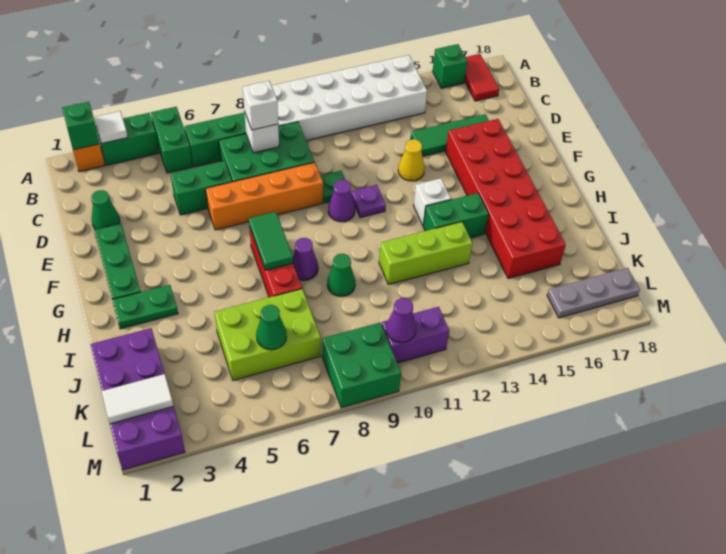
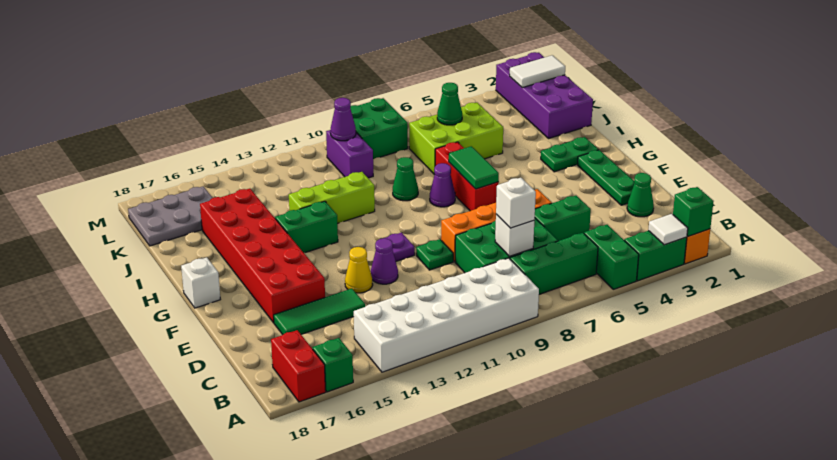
red 1x2 tile [465,54,499,101] -> red 1x2 brick [271,330,326,402]
purple 1x1 cone [328,180,355,222] -> purple 1x1 cone moved to [371,238,398,284]
white 1x1 brick [413,178,451,225] -> white 1x1 brick moved to [181,257,220,308]
purple 1x2 brick [382,307,449,363] -> purple 1x2 brick turned to [326,130,373,178]
grey 1x3 plate [547,268,640,318] -> grey 2x3 plate [128,186,212,246]

